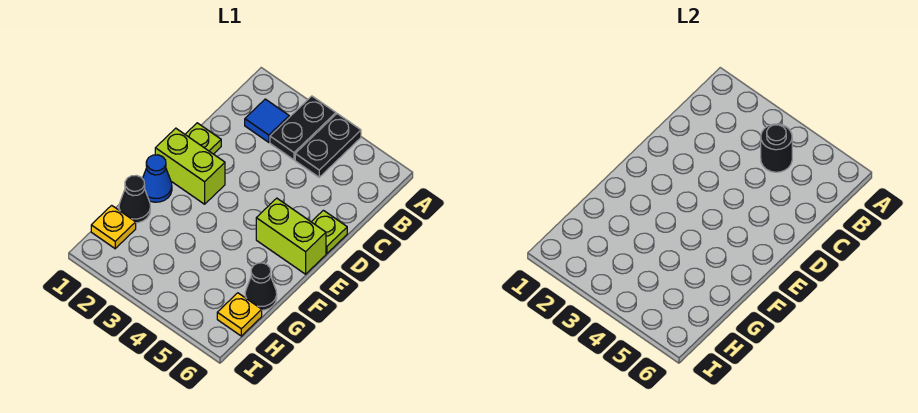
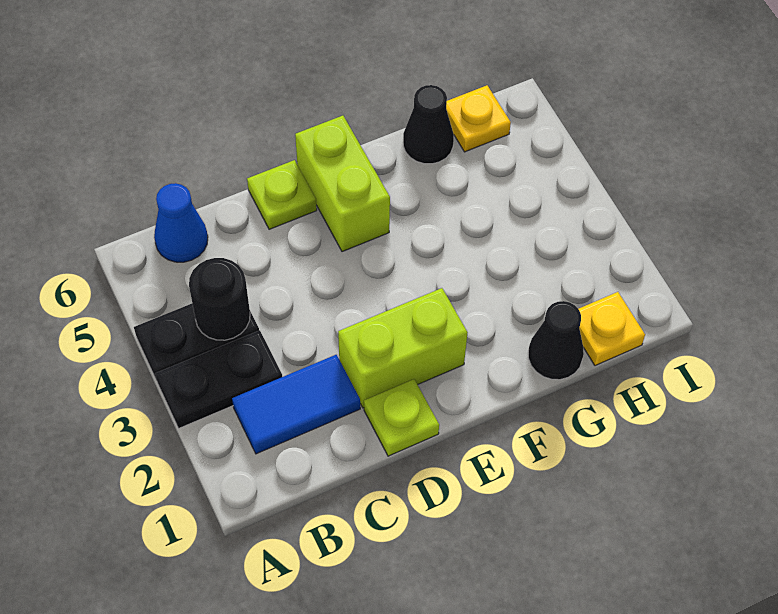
blue 1x1 tile [245,99,289,142] -> blue 1x2 tile [232,355,360,454]
lime 1x2 brick [155,128,225,204] -> lime 1x2 brick turned to [338,288,468,408]
blue 1x1 cone [142,155,172,202] -> blue 1x1 cone moved to [154,183,208,262]

